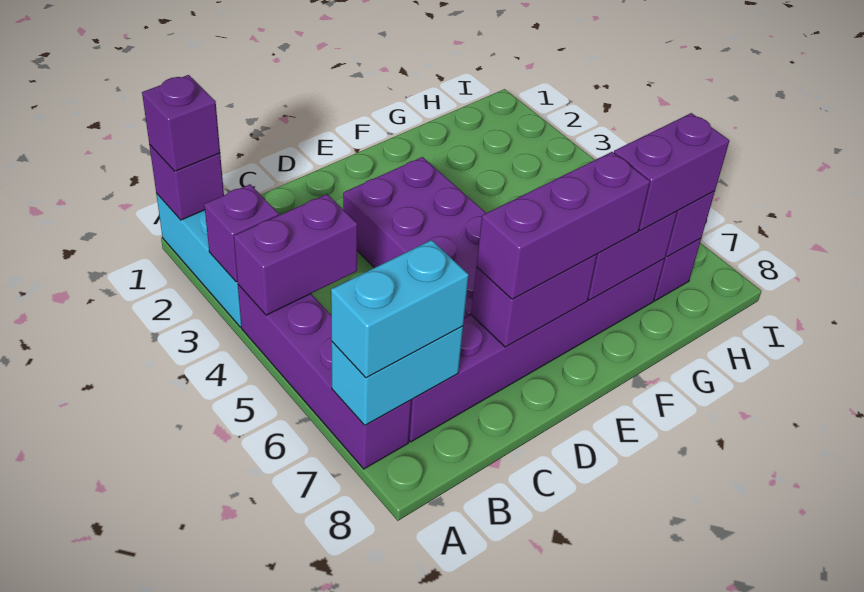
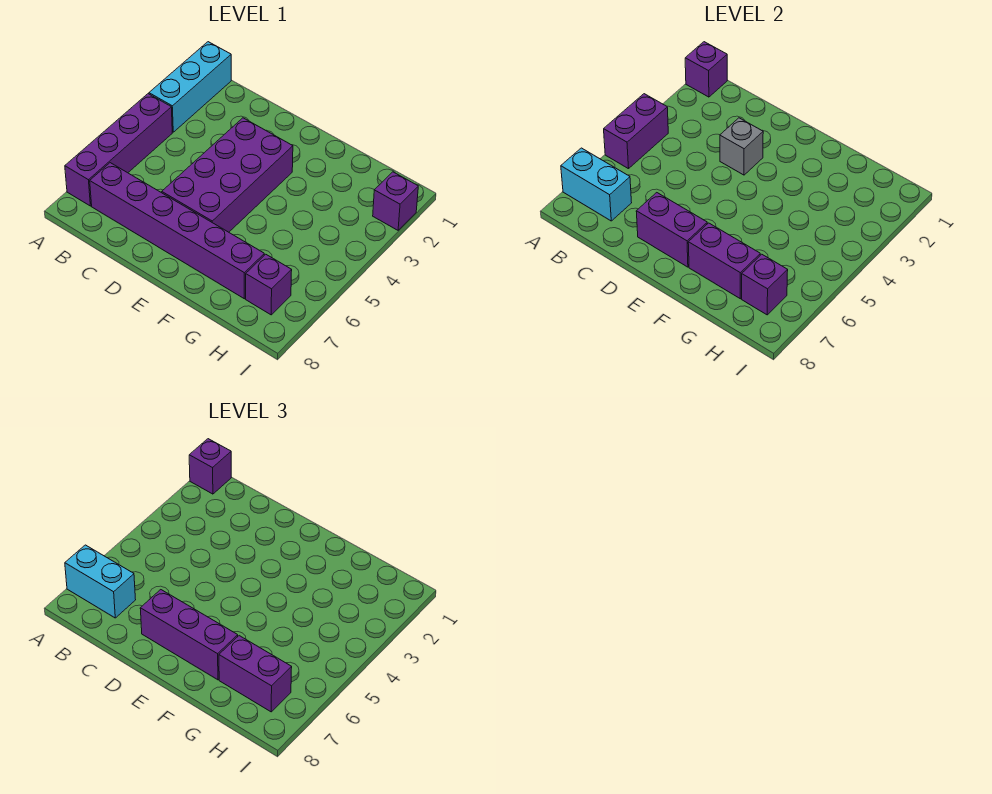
purple 1x1 brick [204,184,279,282] -> purple 1x1 brick moved to [373,172,418,230]
purple 1x2 brick [234,194,357,315] -> purple 1x2 brick turned to [604,94,668,169]
none -> grey 1x1 brick [720,118,763,175]

